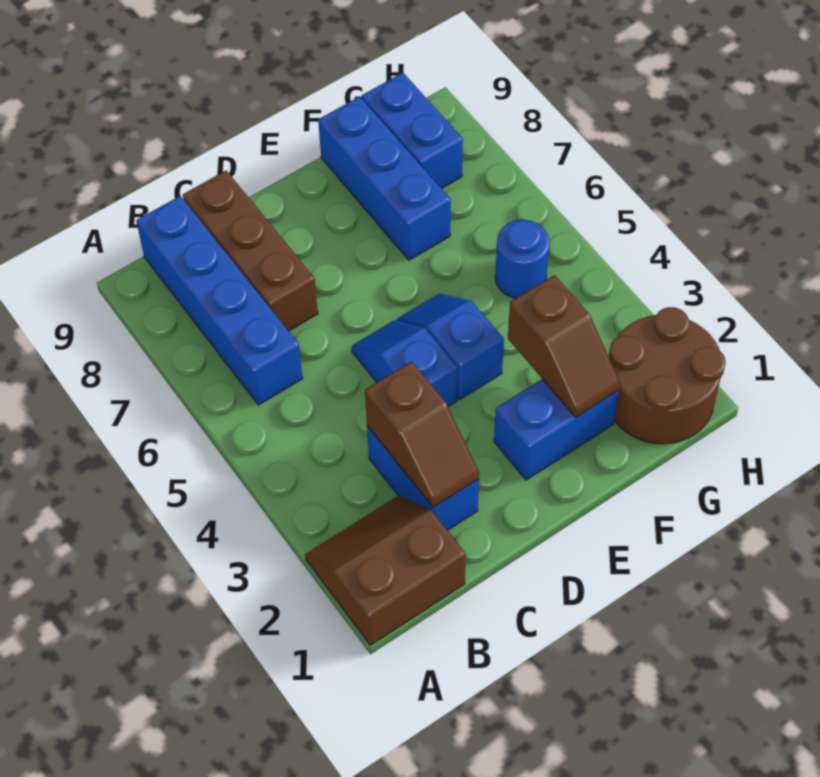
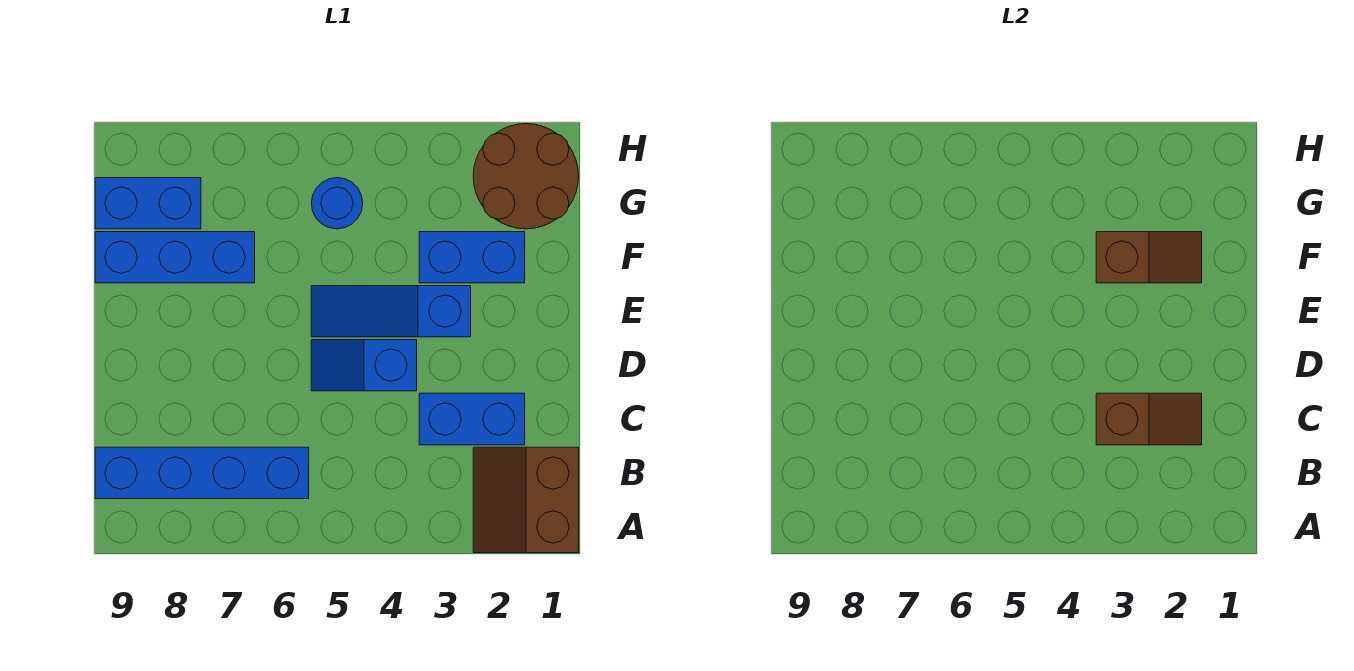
brown 1x3 brick [183,170,318,331] -> none
blue 1x2 brick [494,379,619,480] -> blue 1x2 brick turned to [419,232,525,283]
blue 1x2 slope [397,294,504,400] -> blue 1x3 slope [311,286,471,337]

